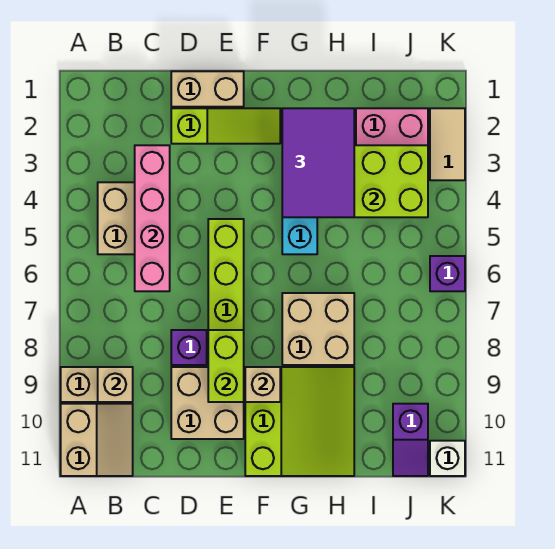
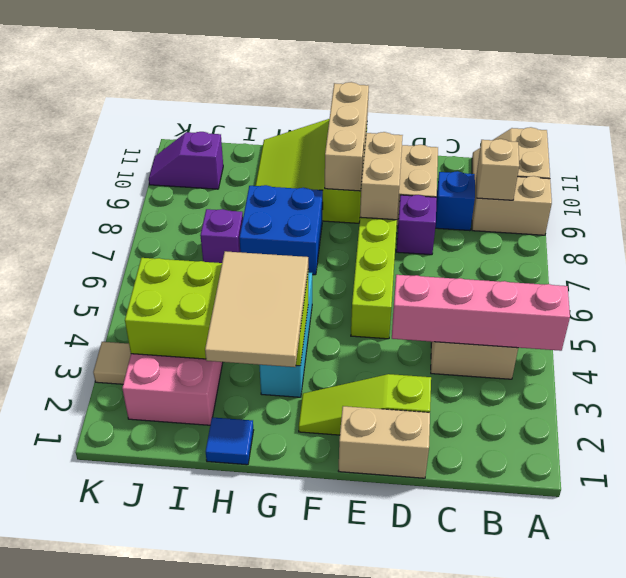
pink 1x4 brick [135,145,170,291] -> pink 1x4 brick turned to [392,275,570,351]
none -> blue 1x1 brick [435,171,475,231]
lime 1x2 brick [208,330,244,402] -> tan 1x2 brick [360,132,403,220]
tan 1x1 brick [245,367,280,402] -> tan 1x3 brick [325,82,369,191]
purple 2x3 tile [282,108,354,217] -> tan 2x3 tile [205,251,308,367]
tan 2x2 brick [282,293,354,365] -> blue 2x2 brick [239,185,323,275]
none -> blue 1x1 tile [206,417,254,465]
purple 1x2 slope [393,404,428,476] -> purple 1x2 slope turned to [149,132,223,189]
tan 1x2 tile [430,108,465,180] -> tan 1x1 tile [93,342,131,384]
purple 1x1 brick [430,256,465,291] -> purple 1x1 brick moved to [200,209,243,263]
white 1x1 brick [430,441,465,476] -> none

